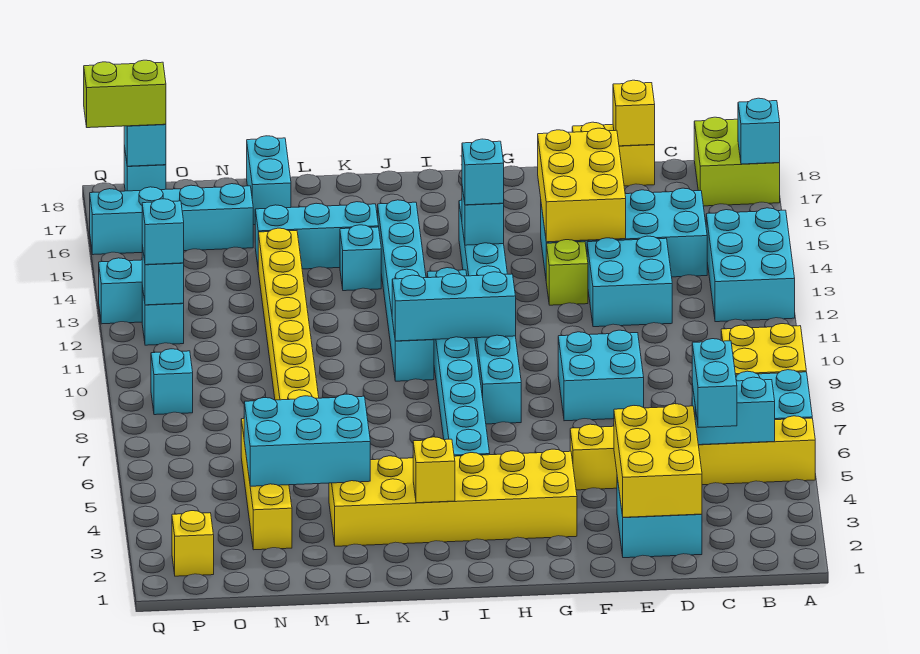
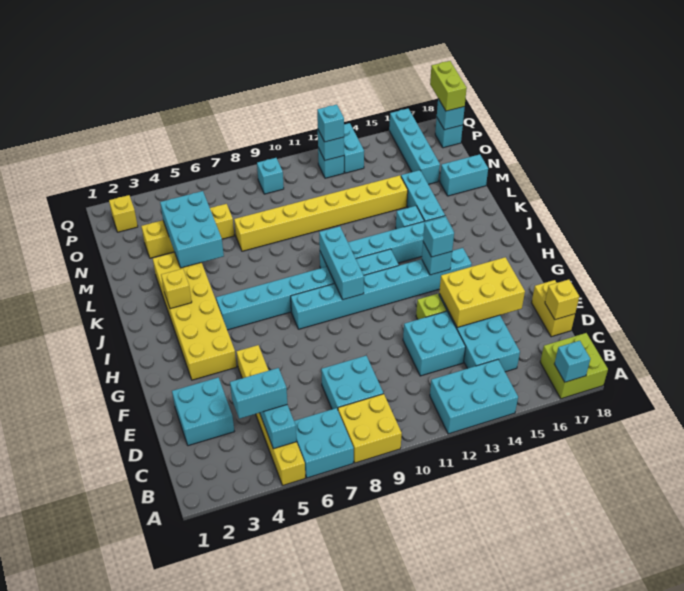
yellow 2x3 brick [614,404,702,517] -> none
cyan 2x2 brick [558,330,644,421] -> cyan 2x2 brick moved to [321,356,383,409]

